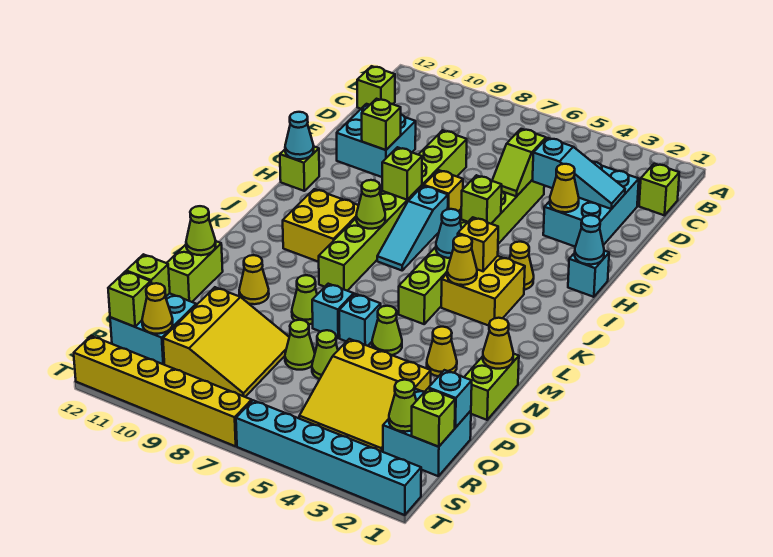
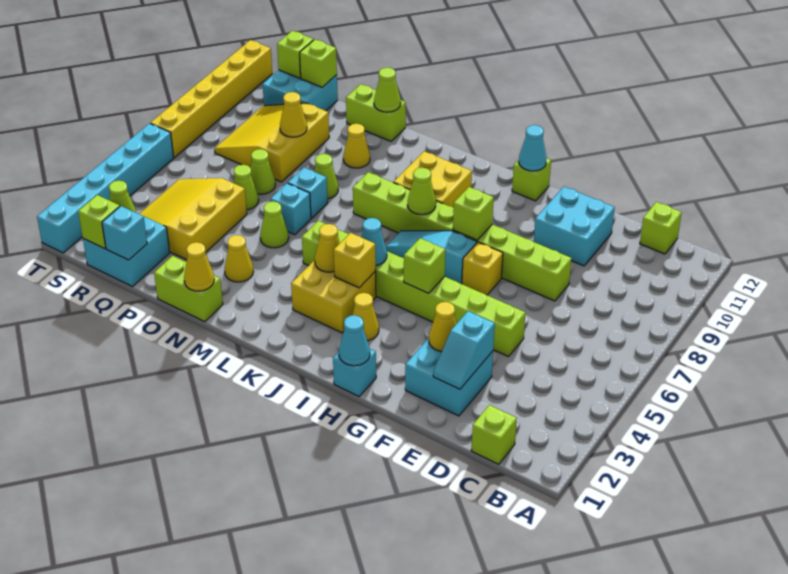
cyan 2x3 brick [543,162,639,247] -> cyan 2x2 brick [405,338,493,416]
cyan 1x3 slope [532,138,625,209] -> cyan 1x2 slope [433,311,495,389]
lime 1x2 slope [492,129,546,196] -> none
lime 1x1 brick [362,99,401,150] -> none
yellow 3x3 slope [163,287,289,397] -> yellow 3x3 slope turned to [214,103,329,182]
yellow 1x1 cone [142,283,173,334] -> yellow 1x1 cone moved to [280,92,307,137]

